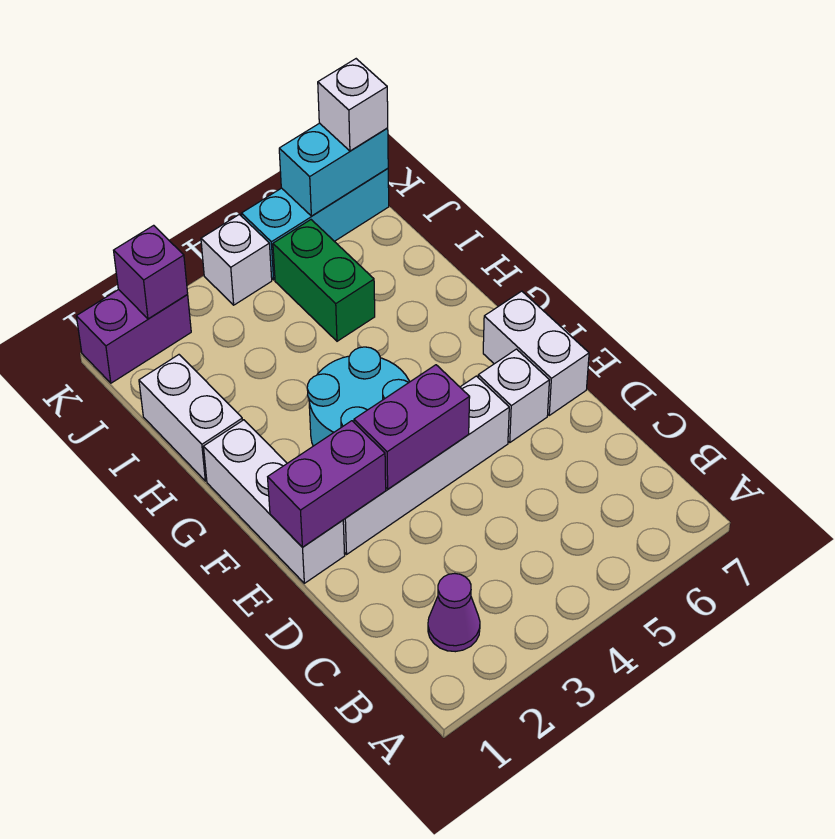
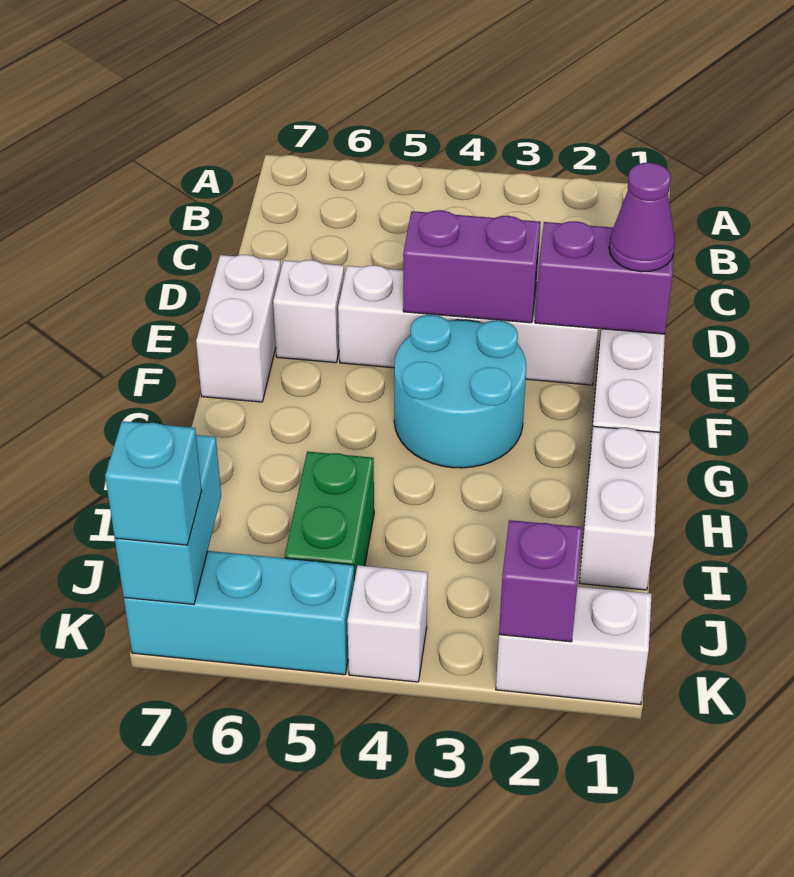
purple 1x1 cone [428,573,480,652] -> purple 1x1 cone moved to [609,163,675,272]
purple 1x2 brick [76,290,191,383] -> white 1x2 brick [496,586,652,705]
cyan 1x2 brick [279,123,388,216] -> cyan 1x2 brick turned to [115,435,221,604]
white 1x1 brick [318,59,388,151] -> cyan 1x1 brick [105,421,202,545]

